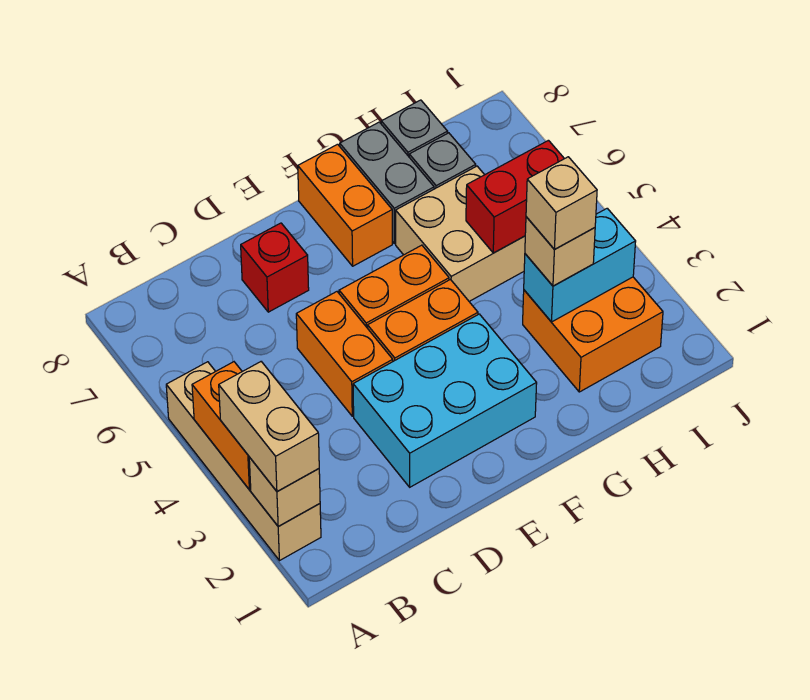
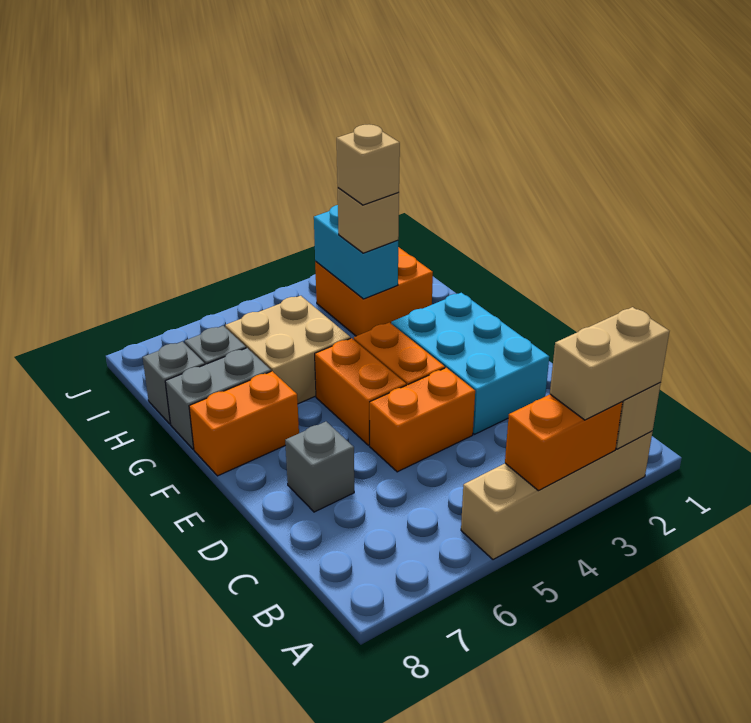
red 1x1 brick [241,223,309,312] -> grey 1x1 brick [285,422,354,512]
red 1x2 brick [466,140,564,253] -> none

